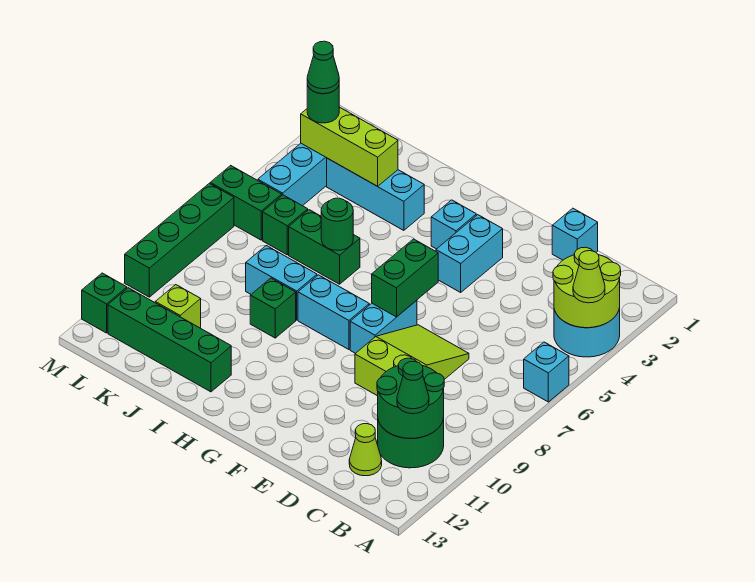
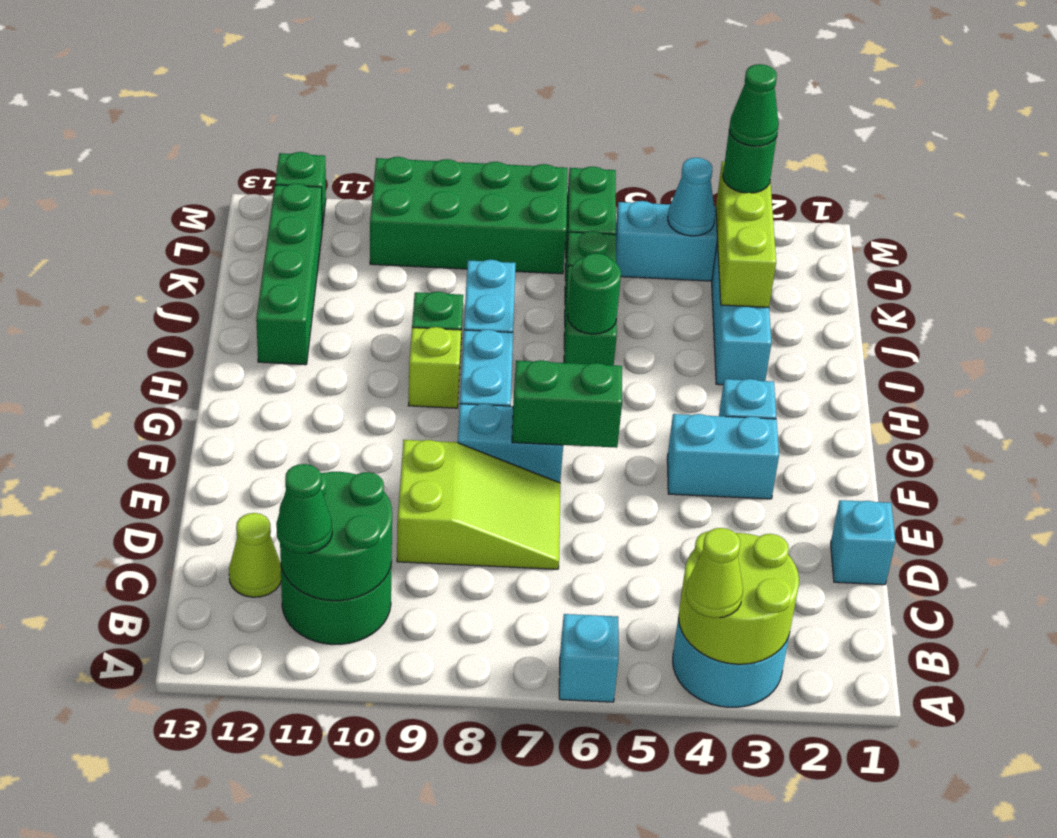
lime 1x1 brick [155,285,201,328] -> lime 1x1 brick moved to [408,327,461,408]
none -> cyan 1x1 cone [668,158,715,236]
green 1x4 brick [125,183,234,297] -> green 2x4 brick [370,157,567,274]

